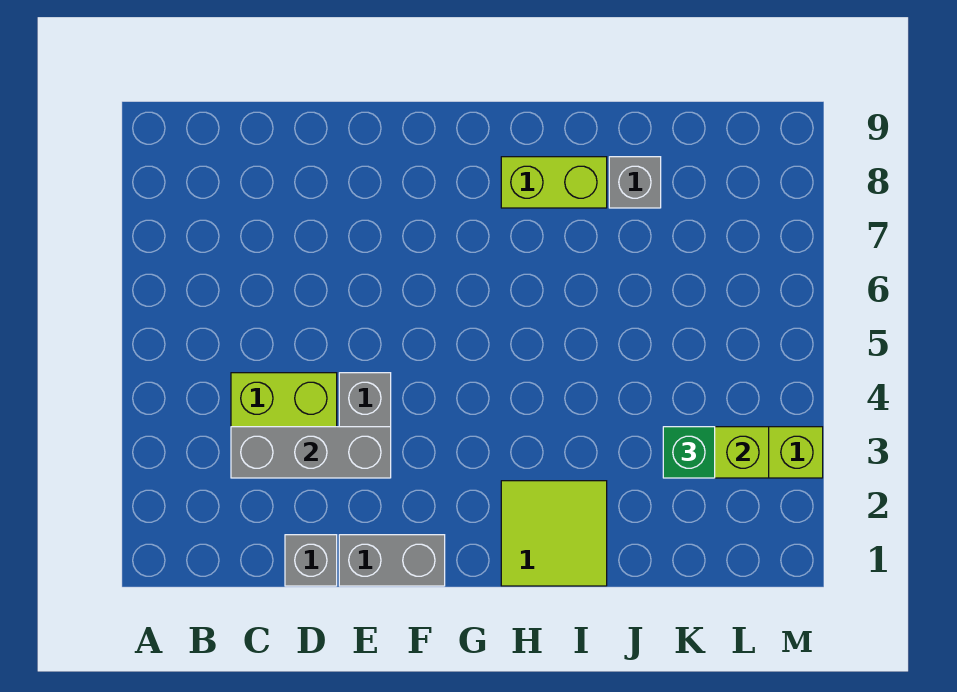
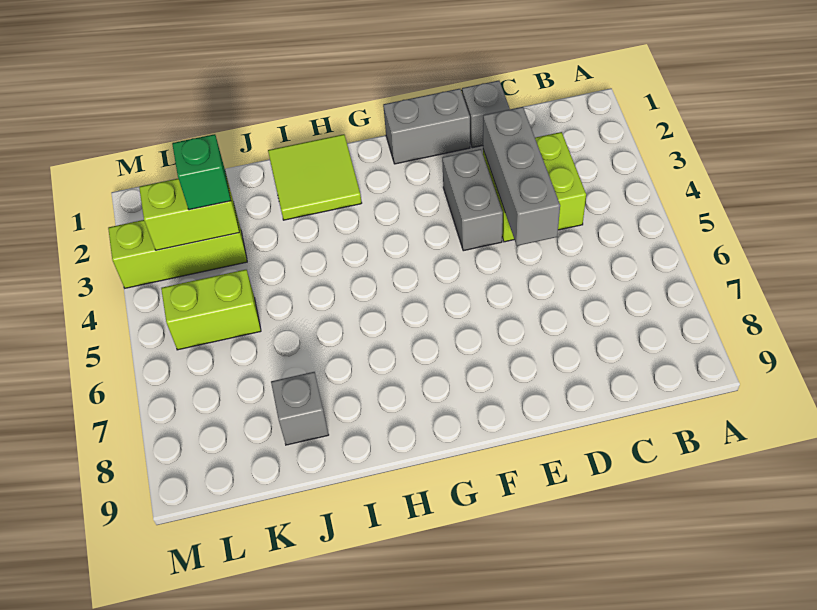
grey 1x3 brick [231,427,391,478] -> grey 1x3 brick turned to [483,107,560,246]
lime 1x2 brick [501,157,607,208] -> lime 1x2 brick moved to [161,270,261,350]

